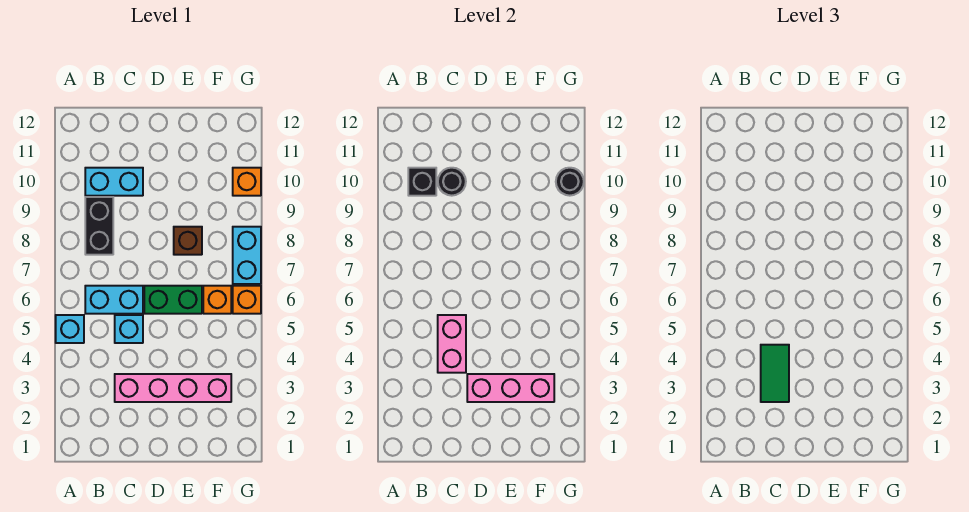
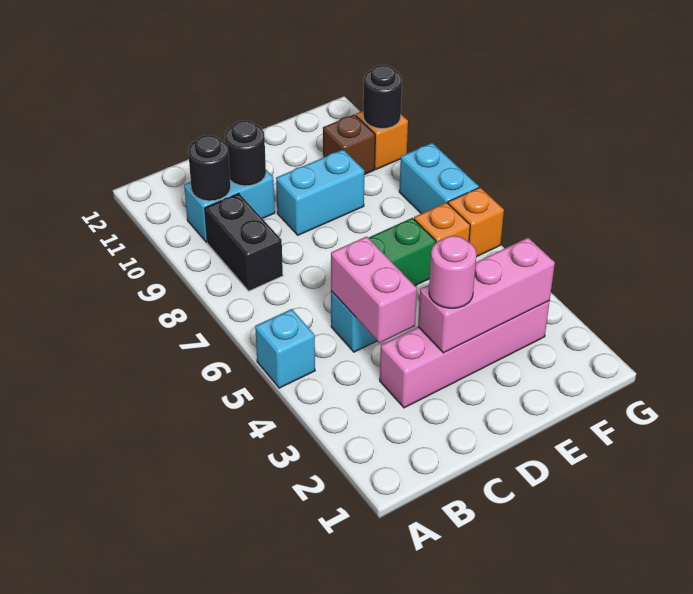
cyan 1x2 brick [85,286,143,314] -> cyan 1x2 brick moved to [276,150,364,235]
black 1x1 brick [408,168,436,196] -> black 1x1 round brick [188,135,231,201]
green 1x2 tile [761,345,789,402] -> none
none -> pink 1x1 round brick [429,236,476,308]
brown 1x1 brick [174,227,202,255] -> brown 1x1 brick moved to [323,114,375,175]

